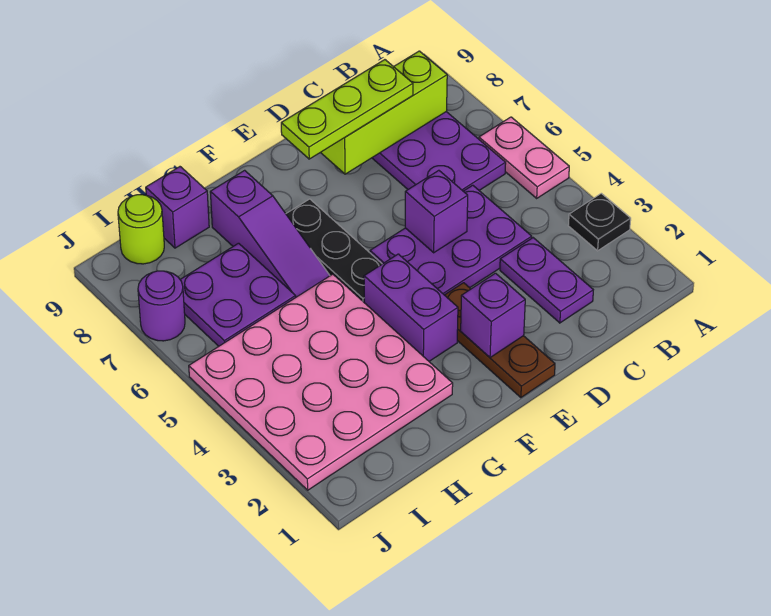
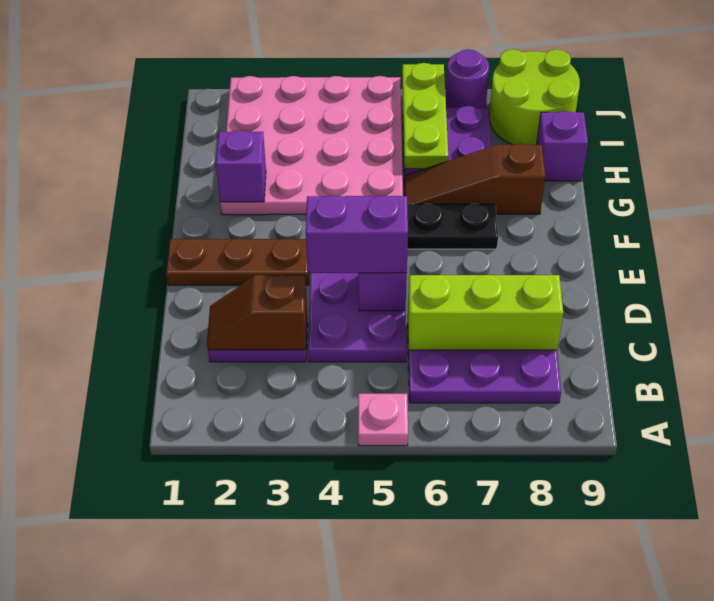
black 1x1 plate [568,193,631,251] -> none
pink 1x2 plate [479,117,569,198] -> pink 1x1 plate [358,394,408,446]
lime 1x3 brick [321,51,447,174] -> lime 1x3 brick turned to [408,275,563,350]
none -> brown 1x2 slope [207,275,307,350]
lime 1x3 plate [281,60,413,159] -> lime 1x3 plate moved to [402,63,448,169]
purple 1x1 brick [461,273,525,358] -> purple 1x1 brick moved to [216,130,266,202]
purple 1x2 brick [364,254,458,361] -> purple 1x2 brick moved to [306,195,408,273]
purple 1x3 slope [210,170,330,297] -> brown 1x3 slope [404,143,545,214]
lime 1x1 round brick [118,195,164,264] -> lime 2x2 round brick [489,49,580,145]

